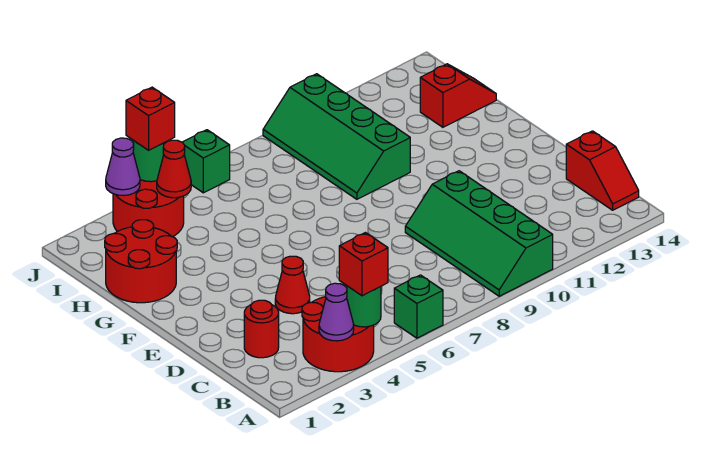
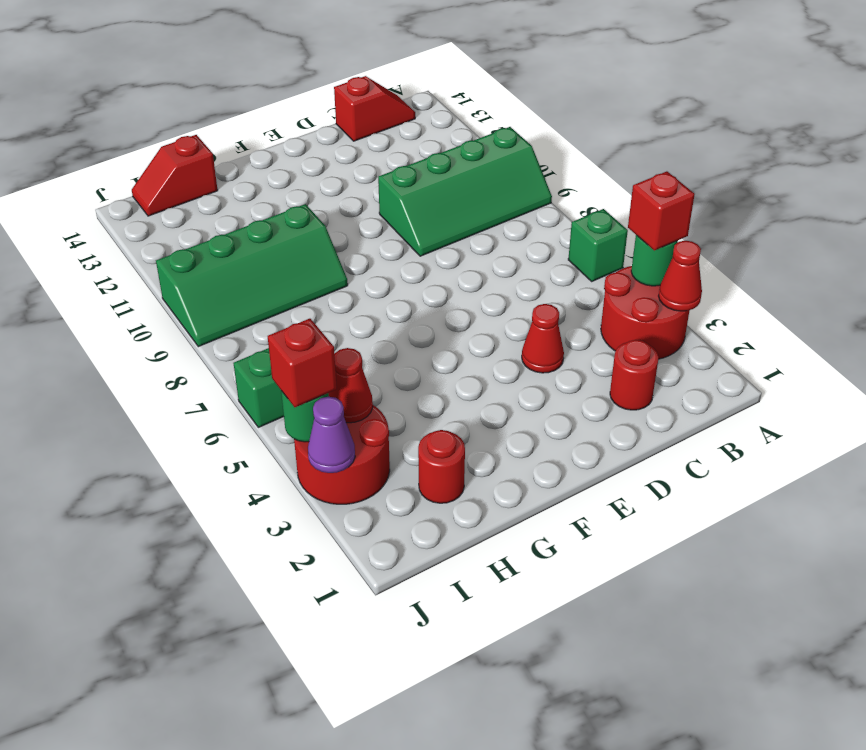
purple 1x1 cone [319,283,354,341] -> red 1x1 cone [659,241,702,311]
red 2x2 round brick [105,220,177,303] -> red 1x1 round brick [418,430,465,503]
red 1x2 slope [420,64,496,127] -> red 1x2 slope turned to [132,135,218,216]

